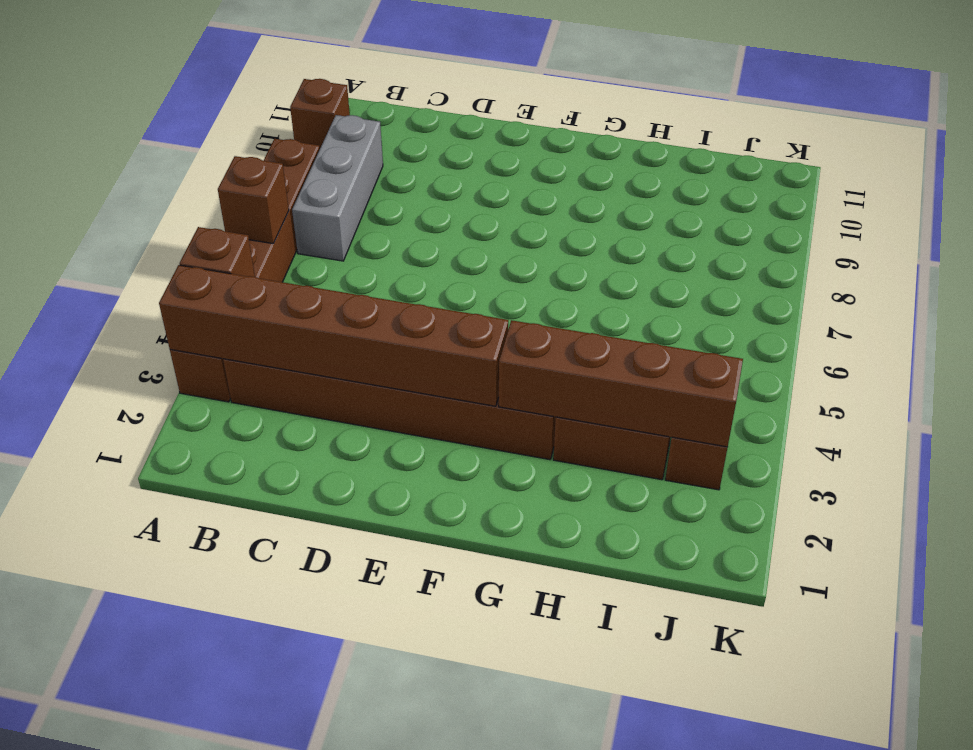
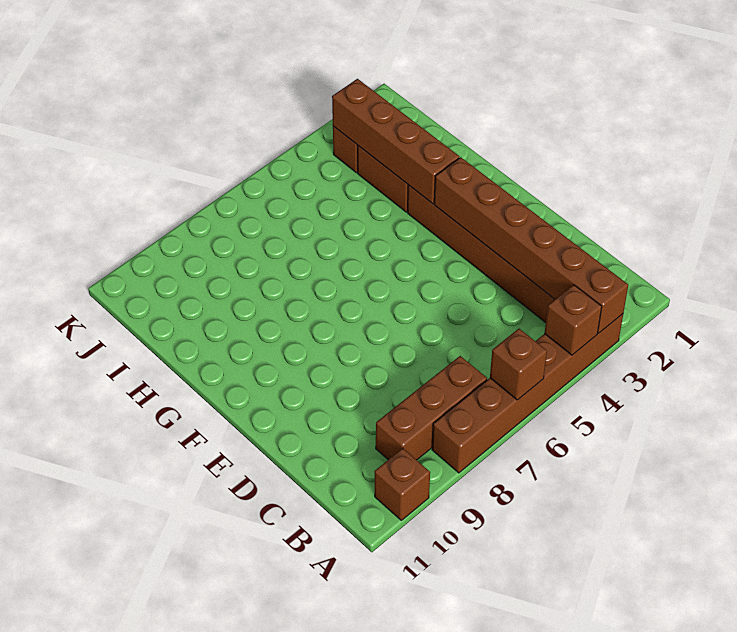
grey 1x3 brick [292,115,383,261] -> brown 1x3 brick [376,356,487,460]

